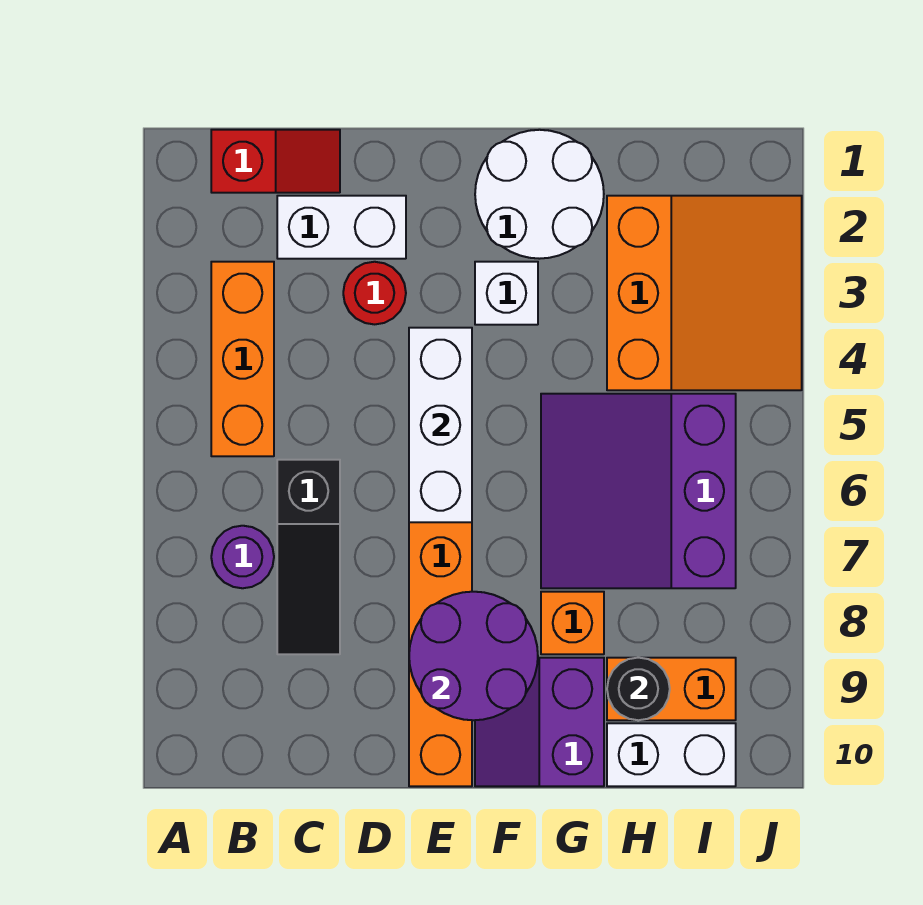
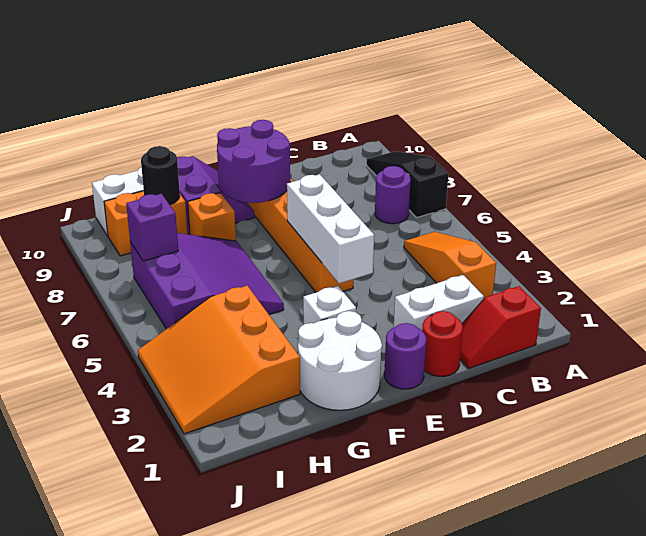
orange 1x3 brick [211,262,274,456] -> orange 1x3 slope [404,232,496,298]
black 1x3 slope [277,460,340,654] -> black 1x3 slope moved to [366,151,448,217]
red 1x1 round brick [343,262,406,324] -> red 1x1 round brick moved to [422,311,463,376]
none -> purple 1x1 round brick [384,323,426,389]
none -> purple 1x1 brick [126,194,178,261]

